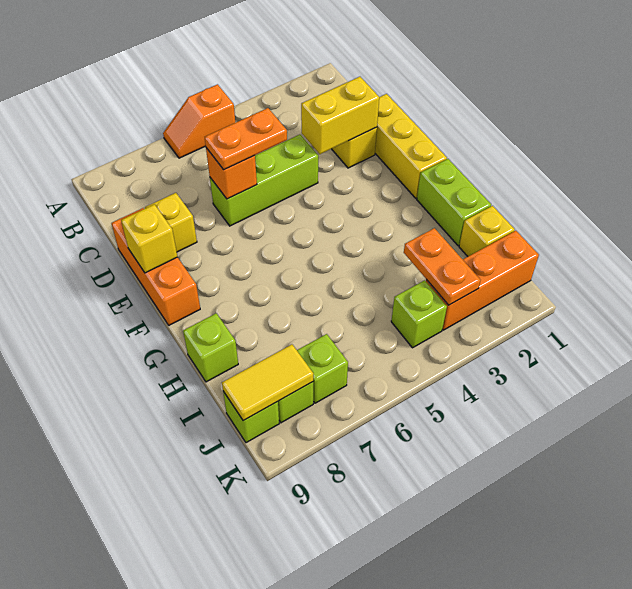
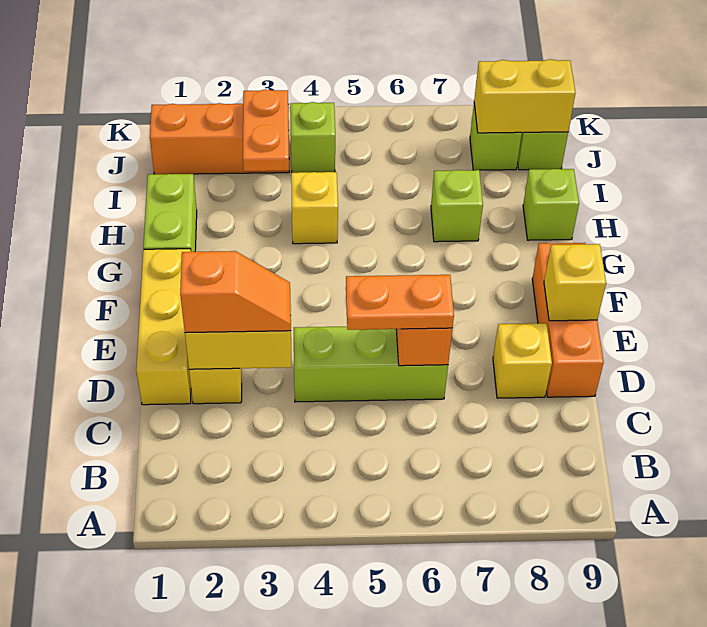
orange 1x2 slope [163,84,235,158] -> orange 1x2 slope moved to [180,251,291,333]
yellow 1x1 brick [459,206,515,256] -> yellow 1x1 brick moved to [291,172,338,244]
lime 1x1 brick [297,334,348,403] -> lime 1x1 brick moved to [431,170,483,242]
yellow 1x2 tile [222,345,314,421] -> yellow 1x2 brick [474,59,576,133]

